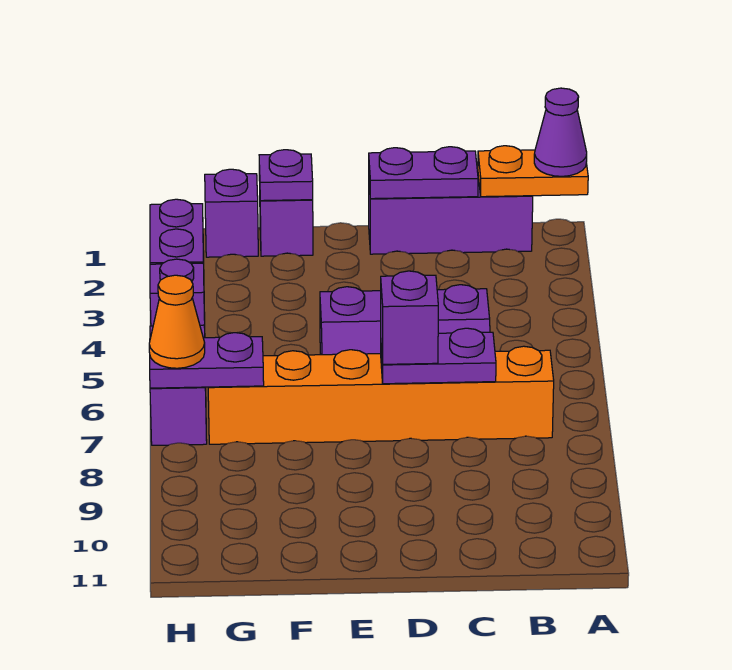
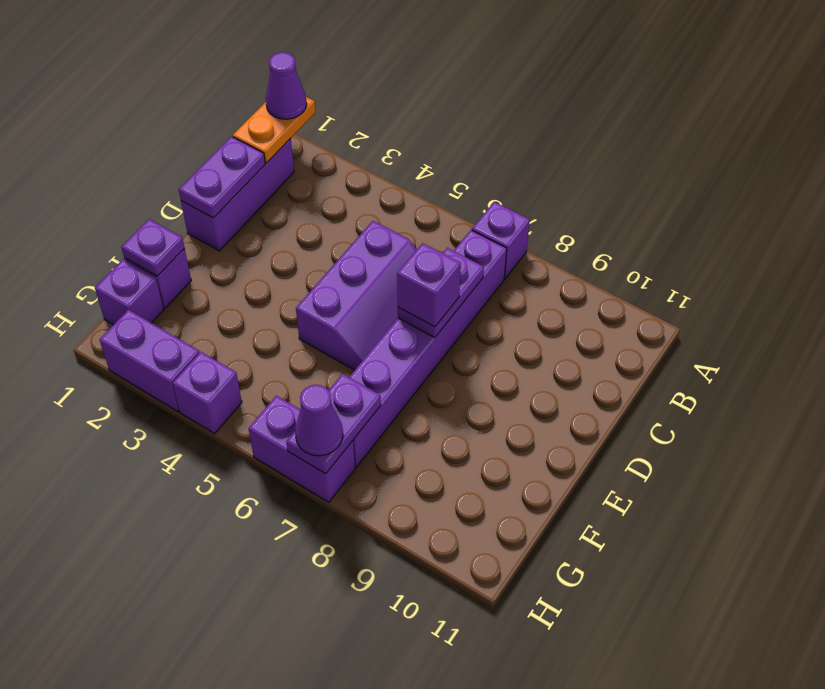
none -> purple 1x1 brick [472,202,530,279]
orange 1x6 brick [208,346,554,444] -> purple 1x6 brick [349,230,507,467]
orange 1x1 cone [149,275,205,368] -> purple 1x1 cone [295,385,343,456]

